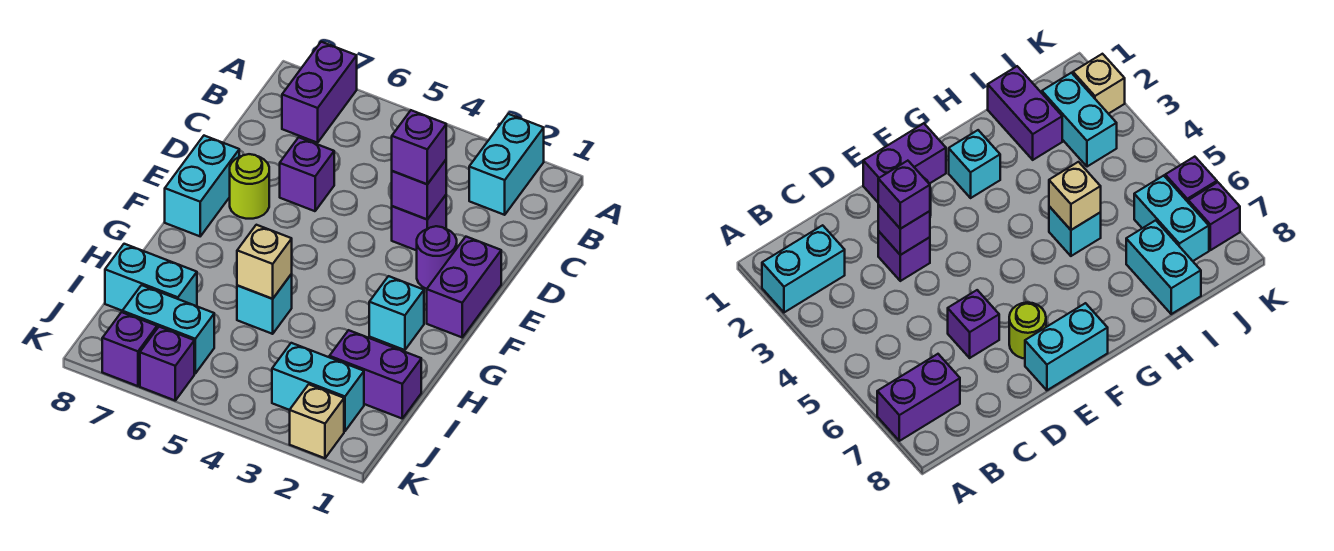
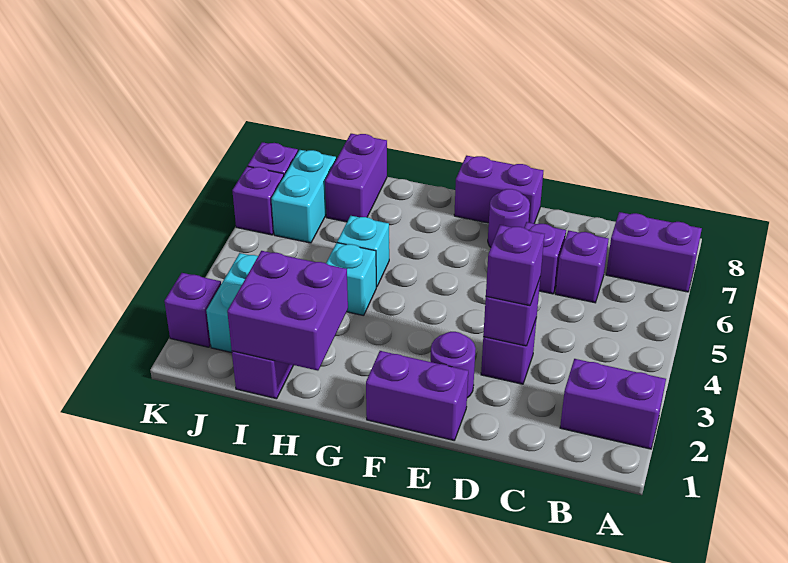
cyan 1x2 brick [469,114,544,215] -> purple 1x2 brick [560,359,666,449]
none -> purple 1x1 brick [555,231,609,303]
lime 1x1 round brick [230,154,269,219] -> purple 1x1 round brick [488,189,530,247]
cyan 1x2 brick [165,136,239,236] -> purple 1x2 brick [454,156,543,223]
cyan 1x1 brick [369,276,424,350] -> cyan 1x1 brick moved to [326,243,376,316]
none -> purple 2x2 brick [227,251,348,371]
tan 1x1 brick [237,225,292,299] -> none
cyan 1x2 brick [105,244,197,311] -> purple 1x2 brick [325,134,387,222]
tan 1x1 brick [290,384,344,458] -> purple 1x1 brick [164,273,221,347]

